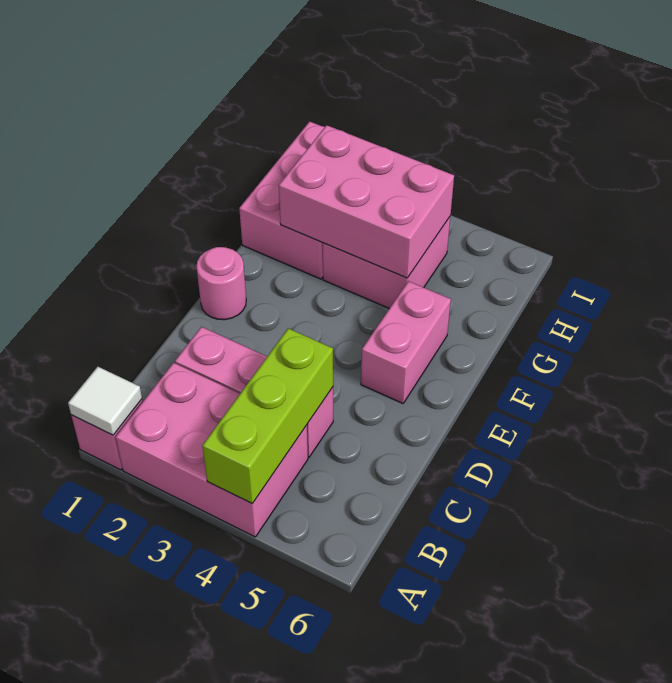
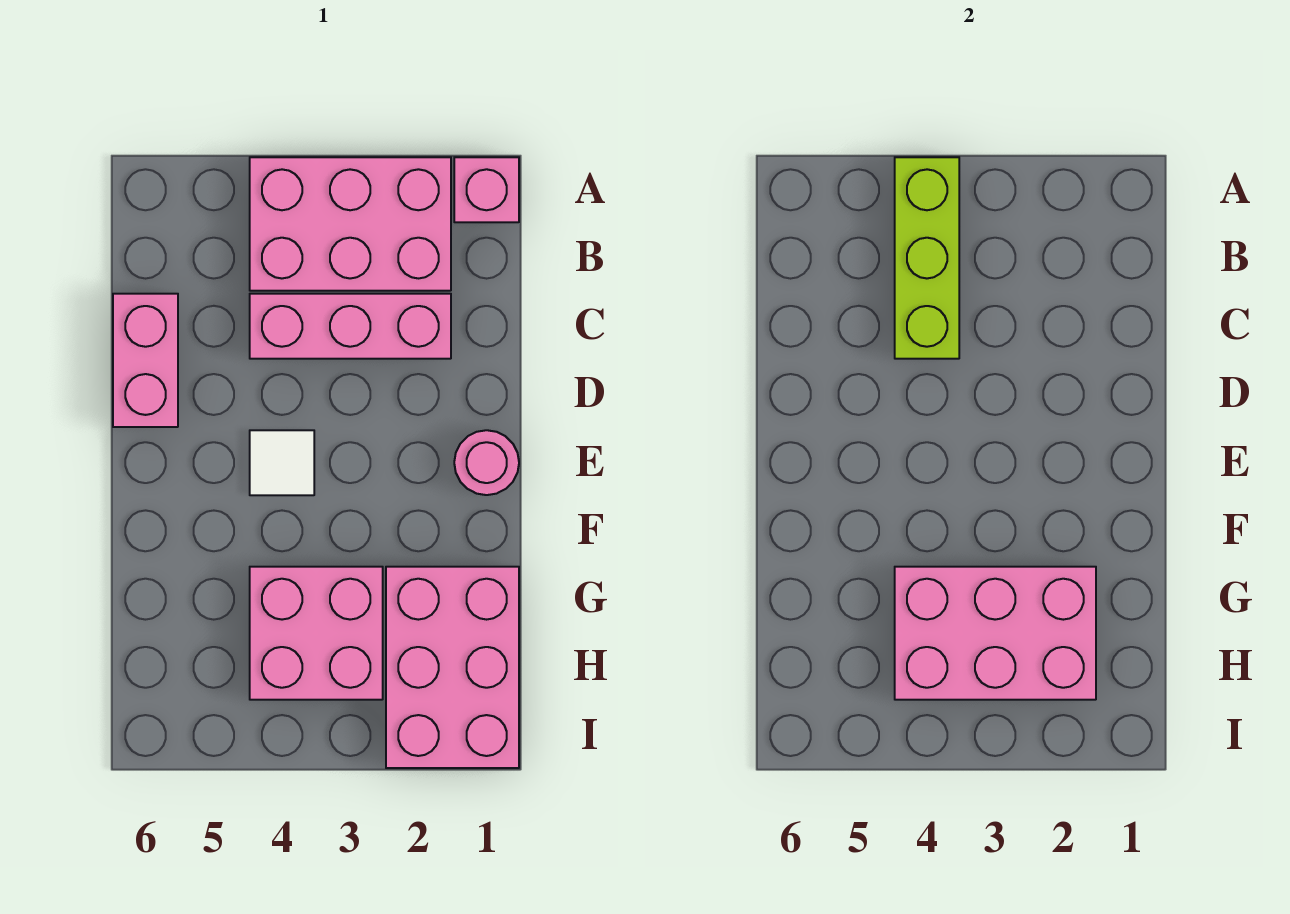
white 1x1 tile [68,367,142,435] -> white 1x1 tile moved to [250,430,314,495]
pink 1x2 brick [361,281,451,403] -> pink 1x2 brick moved to [113,294,178,427]

